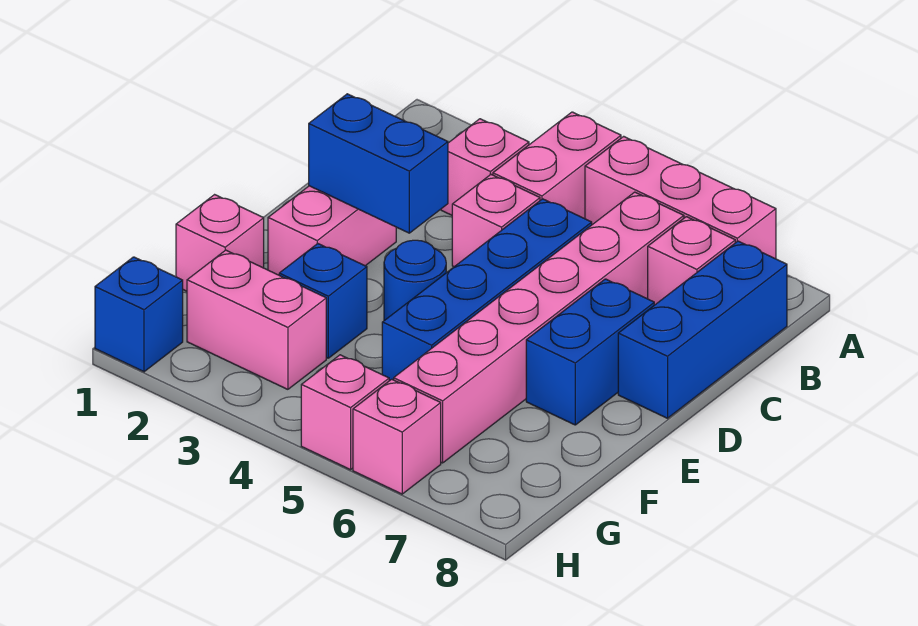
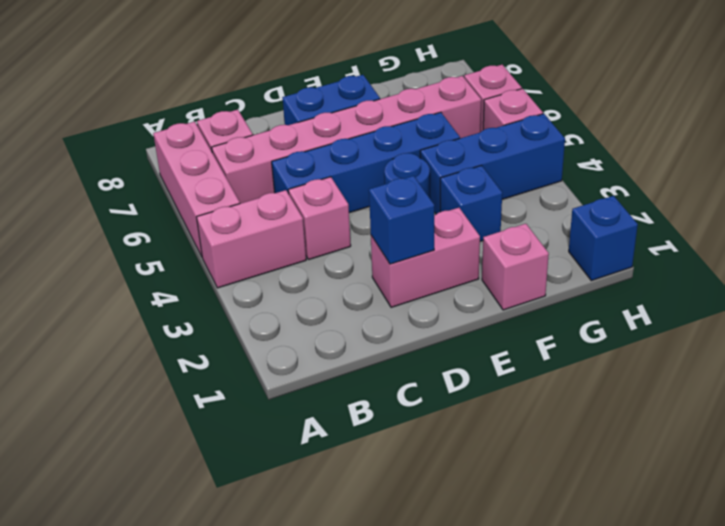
pink 1x1 brick [441,119,529,215] -> none
blue 1x3 brick [618,241,787,418] -> blue 1x3 brick moved to [420,114,565,214]
blue 1x2 brick [309,94,448,233] -> blue 1x1 brick [369,176,434,264]
pink 1x2 brick [187,250,326,389] -> none

